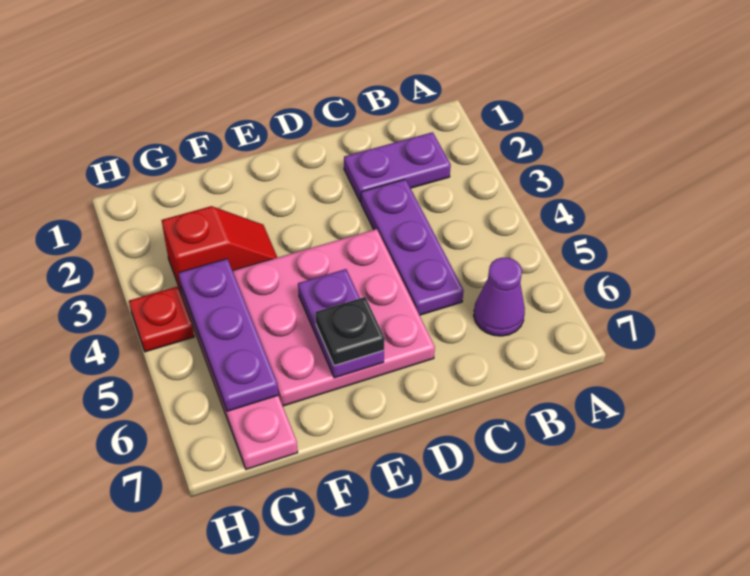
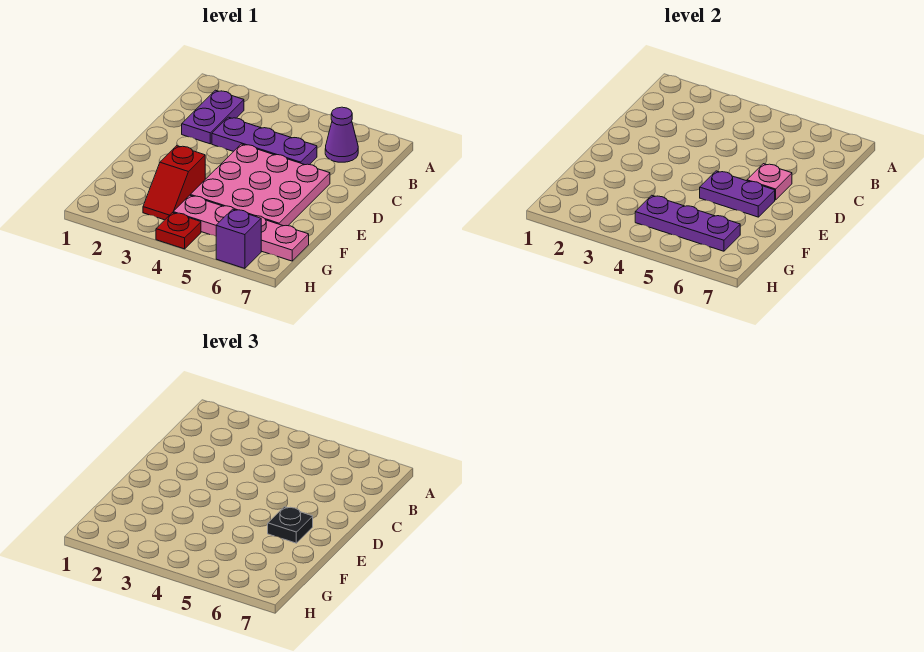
none -> pink 1x1 plate [747,164,792,200]
red 1x2 slope [161,206,278,295] -> red 1x2 slope turned to [143,146,205,220]
none -> purple 1x1 brick [216,209,261,268]

